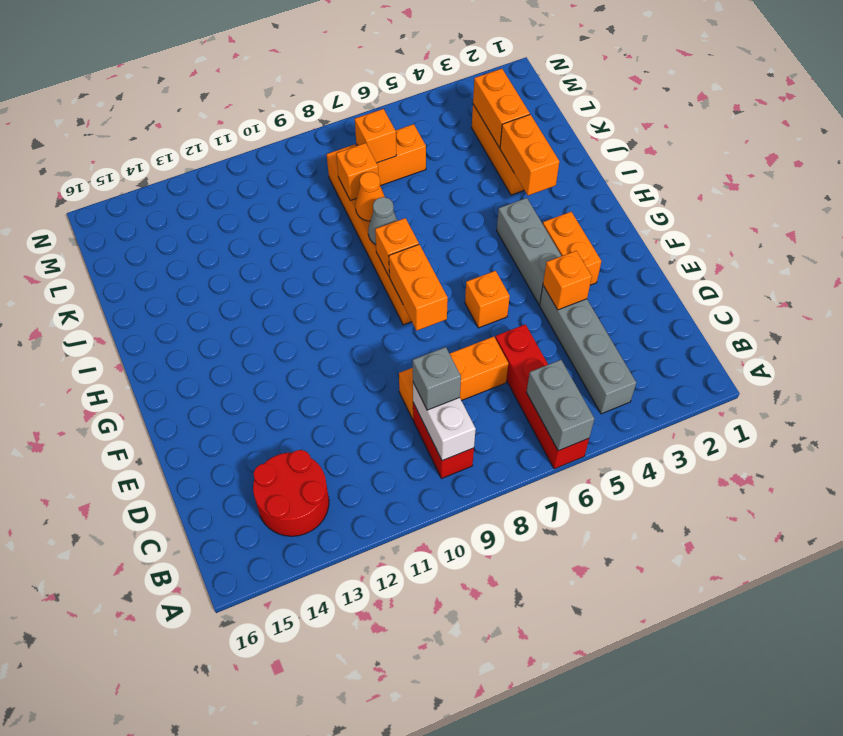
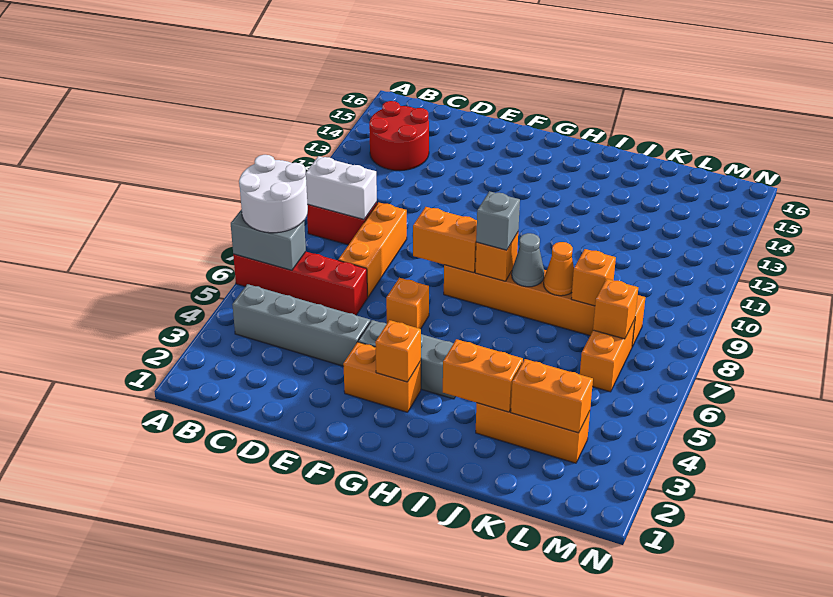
none -> white 2x2 round brick [239,155,308,233]
grey 1x1 brick [413,347,461,410] -> grey 1x1 brick moved to [476,191,520,250]
orange 1x1 brick [543,251,592,310] -> orange 1x1 brick moved to [375,320,421,382]

